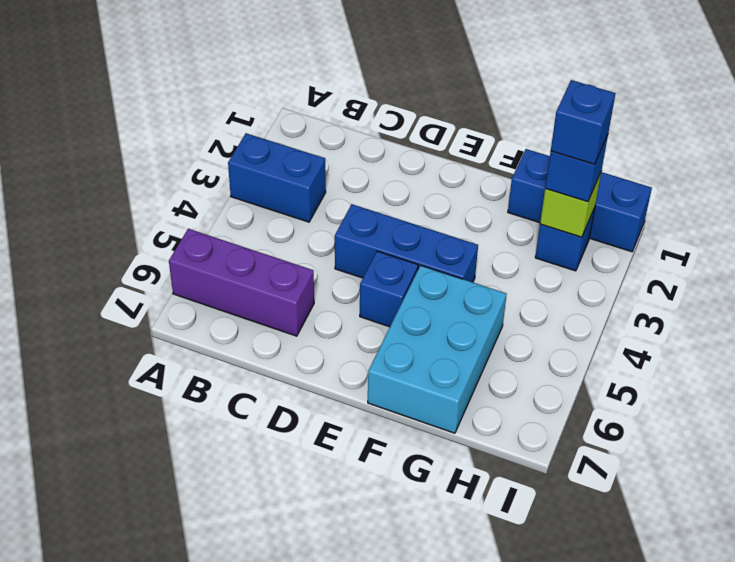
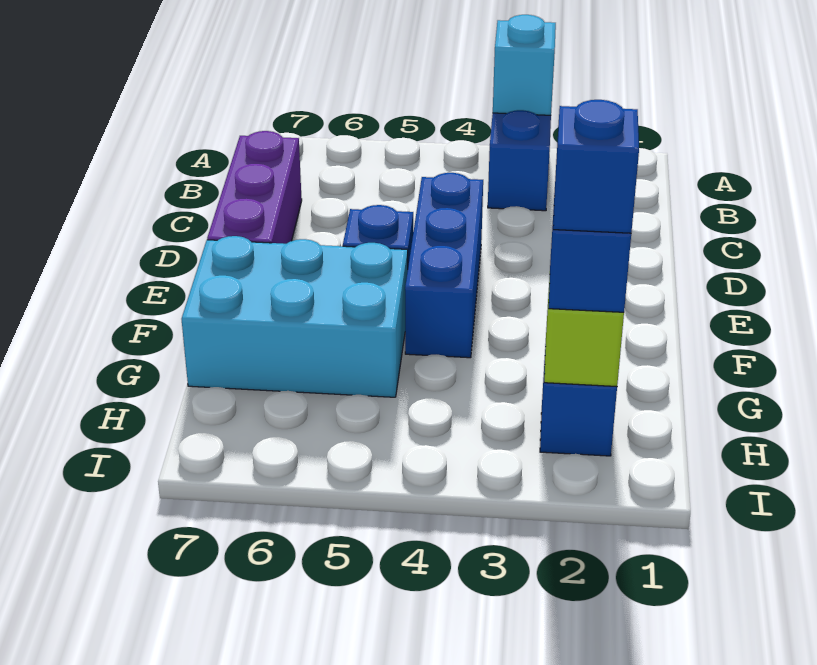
none -> cyan 1x1 brick [493,15,556,115]
purple 1x3 brick [169,229,314,336] -> purple 1x3 brick moved to [207,131,302,244]
blue 1x3 brick [508,149,652,252] -> none

